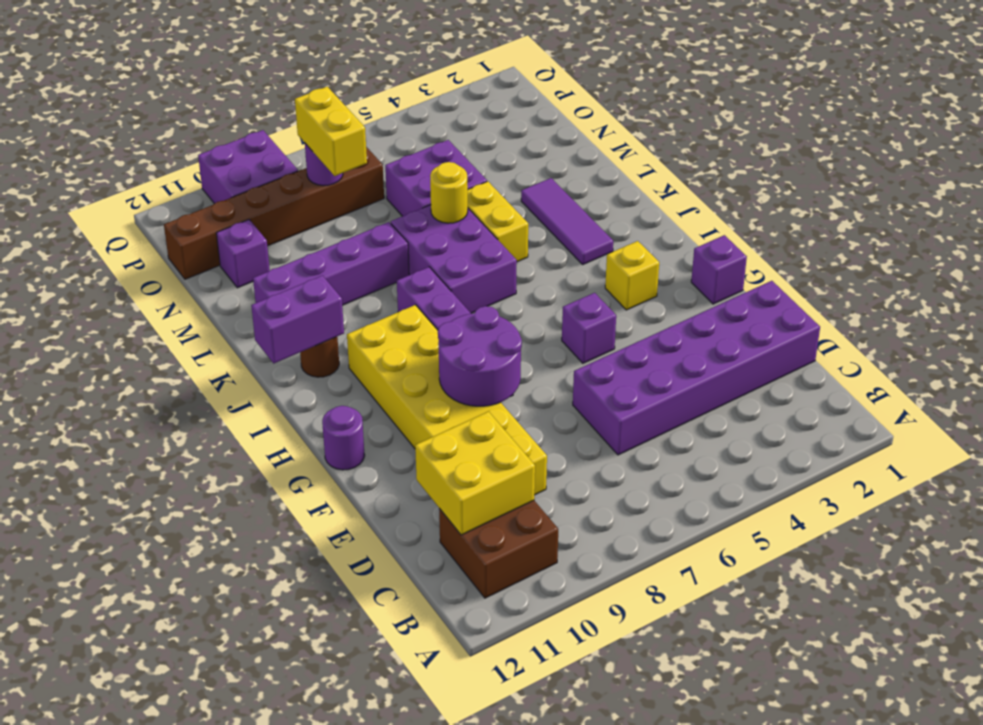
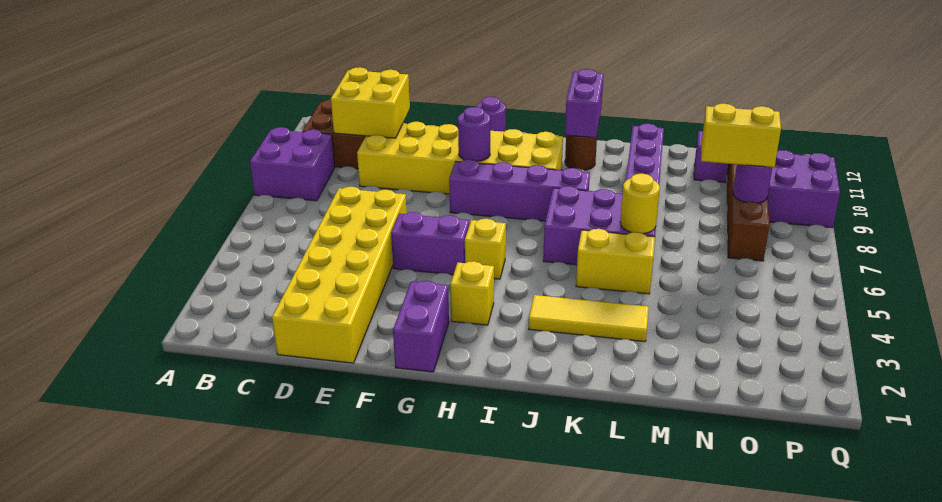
purple 2x6 brick [573,281,820,455] -> yellow 2x6 brick [272,187,407,363]
purple 2x2 round brick [438,306,522,406] -> purple 1x1 round brick [458,107,490,162]
purple 1x1 brick [691,235,747,304] -> purple 1x2 brick [393,281,449,372]
purple 1x1 brick [562,293,616,363] -> purple 1x2 brick [391,212,469,275]
none -> yellow 1x1 brick [465,219,506,279]
purple 1x3 tile [521,178,613,264] -> yellow 1x3 tile [529,295,649,342]
purple 2x2 brick [385,140,487,216] -> purple 2x2 brick moved to [250,127,335,201]

